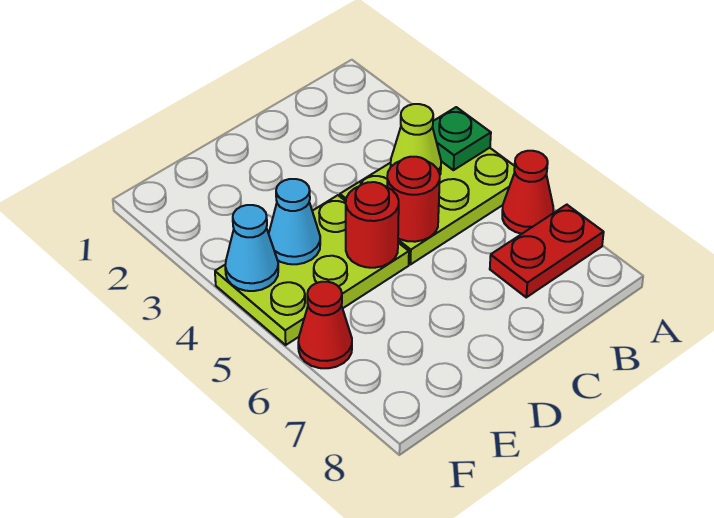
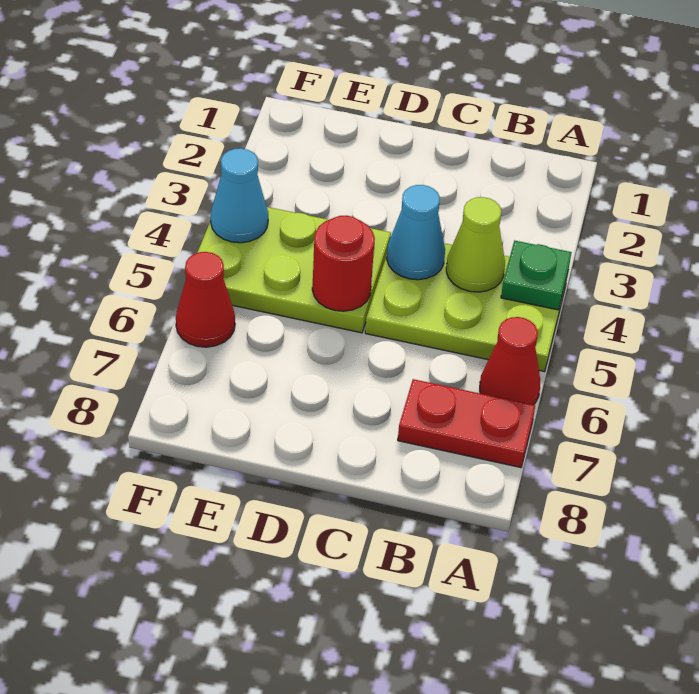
red 1x1 round brick [387,157,440,242] -> none
cyan 1x1 cone [269,179,320,264] -> cyan 1x1 cone moved to [387,185,445,280]

